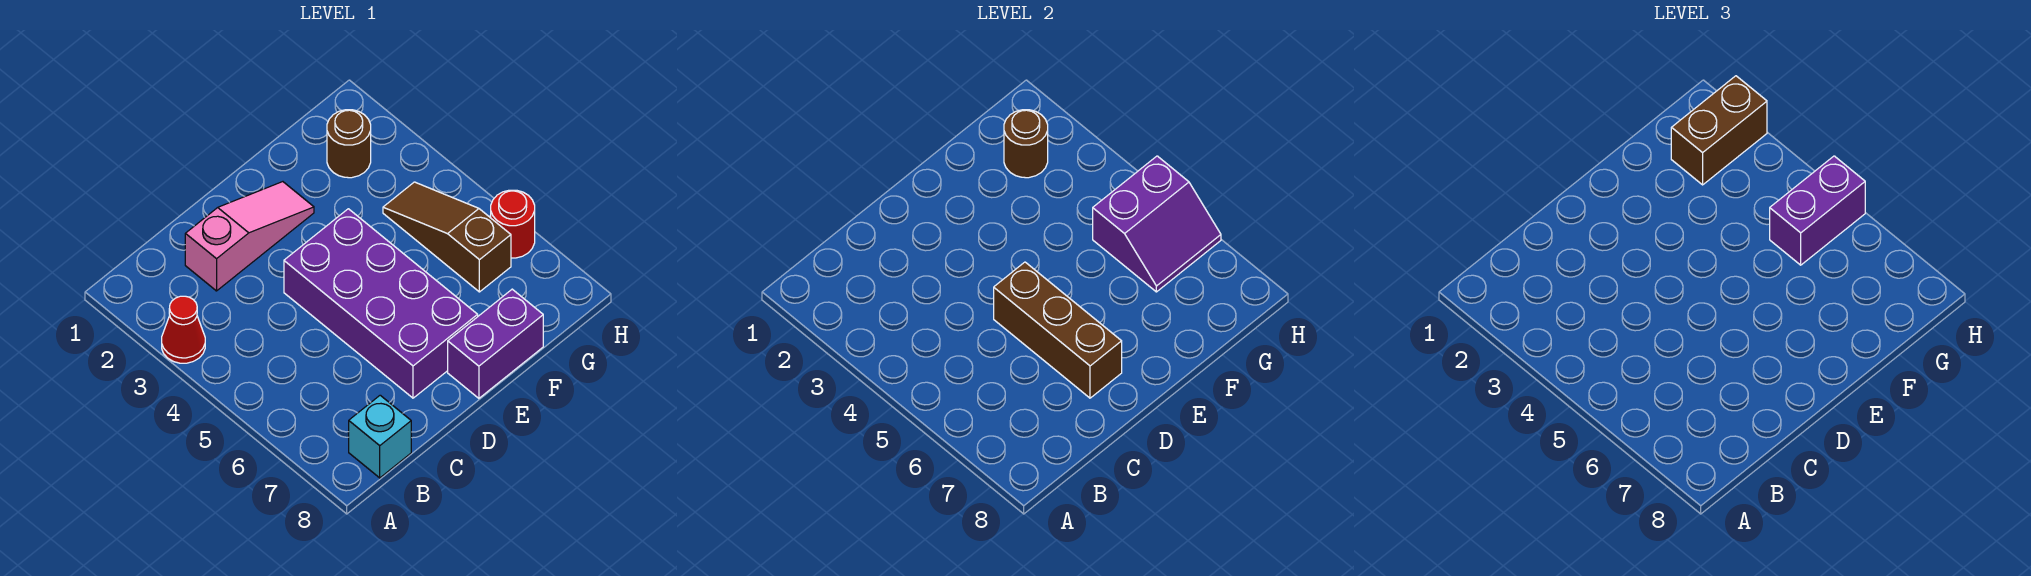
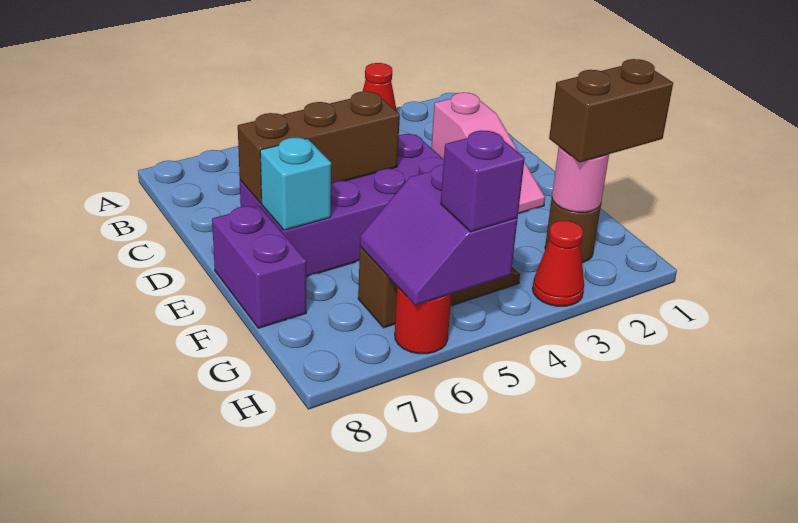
cyan 1x1 brick [349,395,411,478] -> cyan 1x1 brick moved to [260,138,331,230]
brown 1x1 round brick [1004,110,1048,178] -> pink 1x1 round brick [552,147,609,212]
brown 1x2 brick [1671,76,1767,185] -> brown 1x2 brick turned to [549,59,673,162]
purple 1x2 brick [1770,156,1865,265] -> purple 1x1 brick [441,130,525,232]
none -> red 1x1 cone [532,221,584,306]

